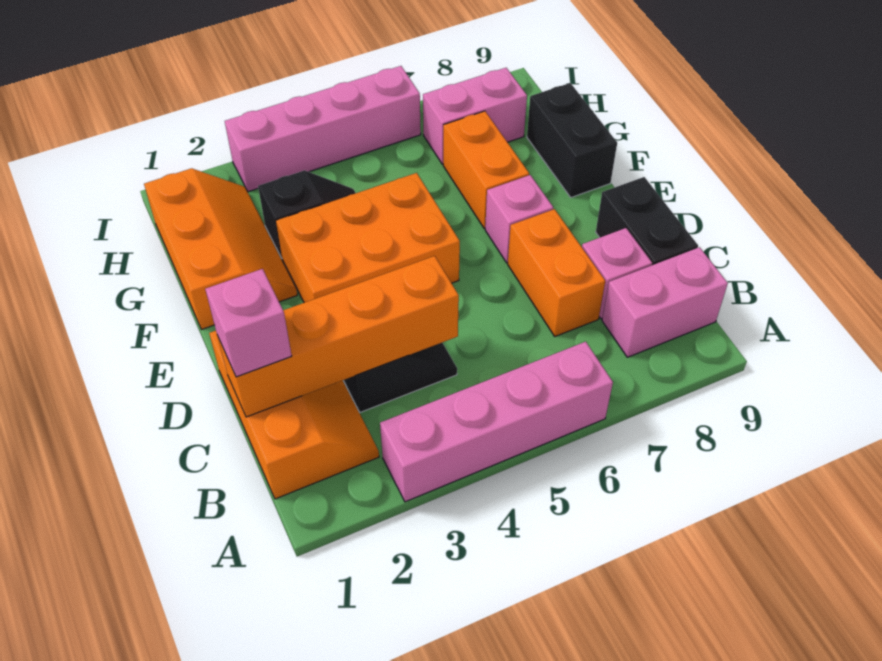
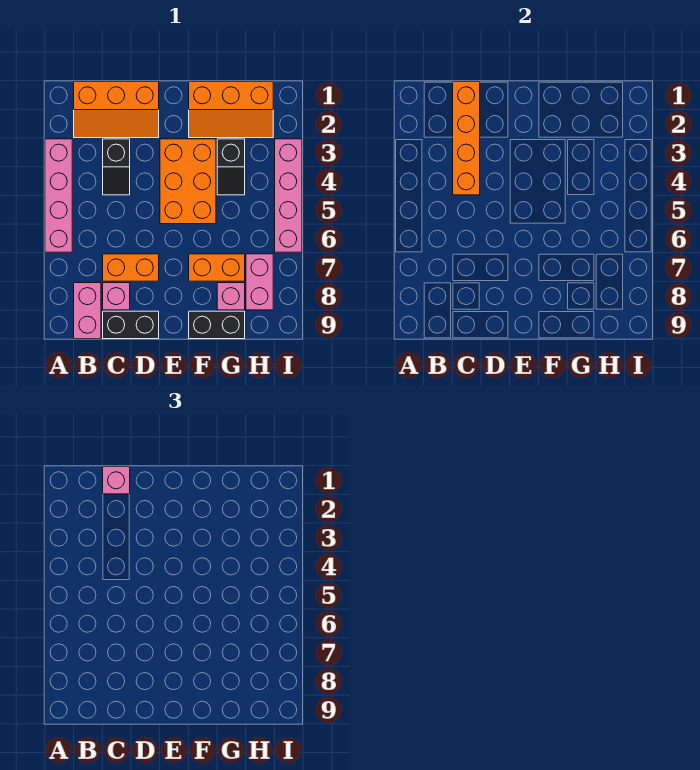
pink 1x1 brick [485,175,553,263] -> pink 1x1 brick moved to [217,283,245,310]

